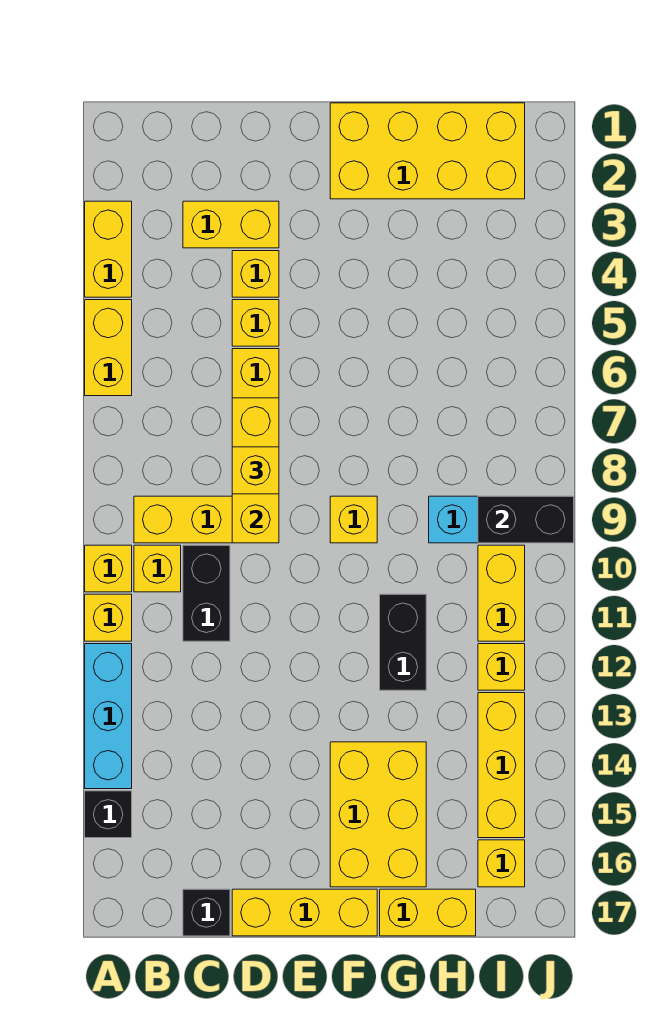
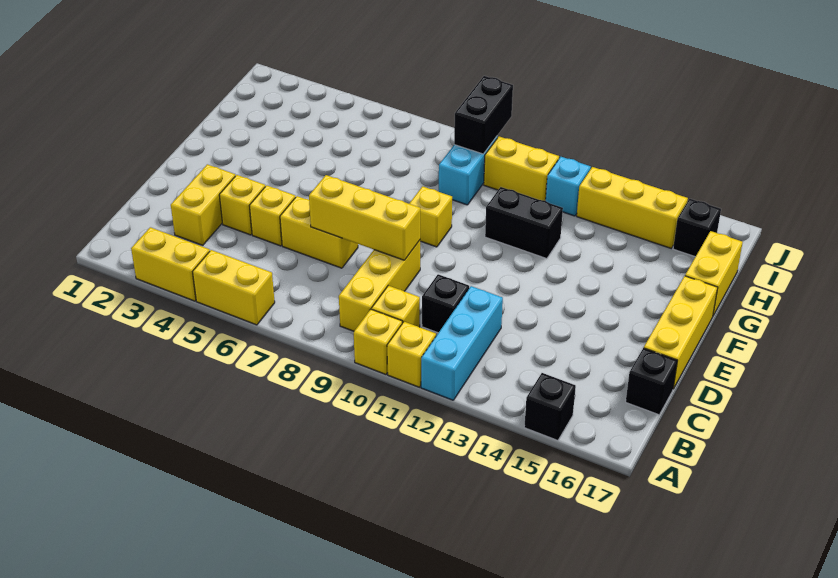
cyan 1x3 brick [85,644,132,789] -> cyan 1x3 brick turned to [421,286,503,400]
black 1x2 brick [183,545,230,641] -> black 1x1 brick [422,274,469,333]
yellow 1x1 brick [232,447,279,494] -> none
yellow 2x4 brick [330,103,525,199] -> none
yellow 2x3 brick [330,742,426,887] -> none
yellow 1x1 brick [478,644,525,690] -> cyan 1x1 brick [546,157,591,216]
yellow 1x1 brick [478,840,525,887] -> black 1x1 brick [673,199,721,257]

